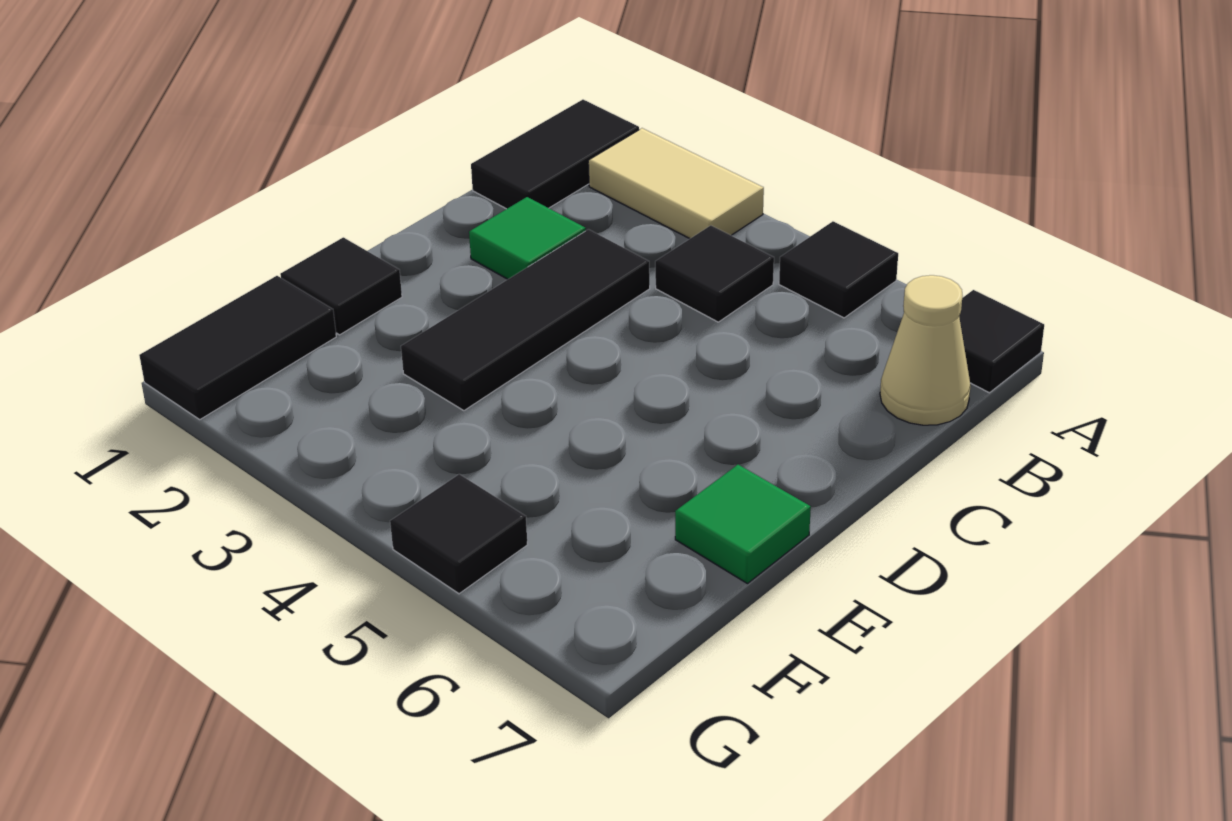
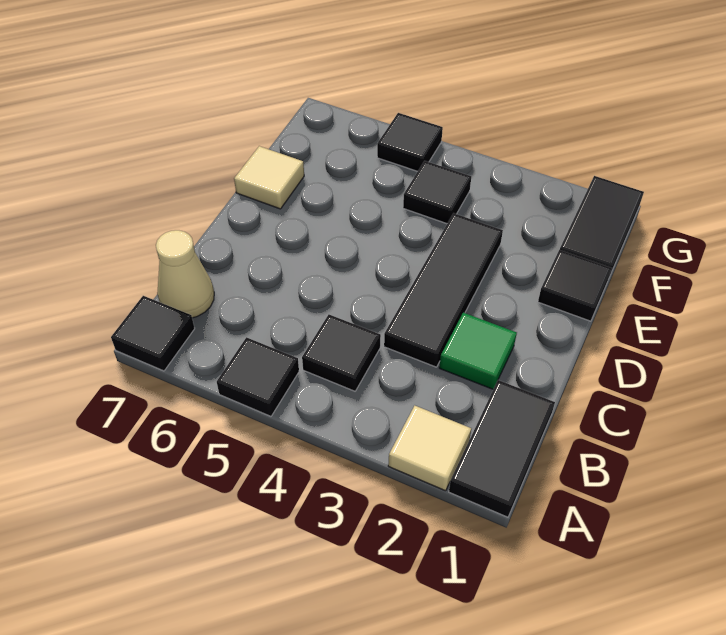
tan 1x2 tile [588,128,764,239] -> tan 1x1 tile [388,406,471,491]
green 1x1 tile [675,465,811,584] -> tan 1x1 tile [234,146,304,209]
none -> black 1x1 tile [403,161,471,224]

